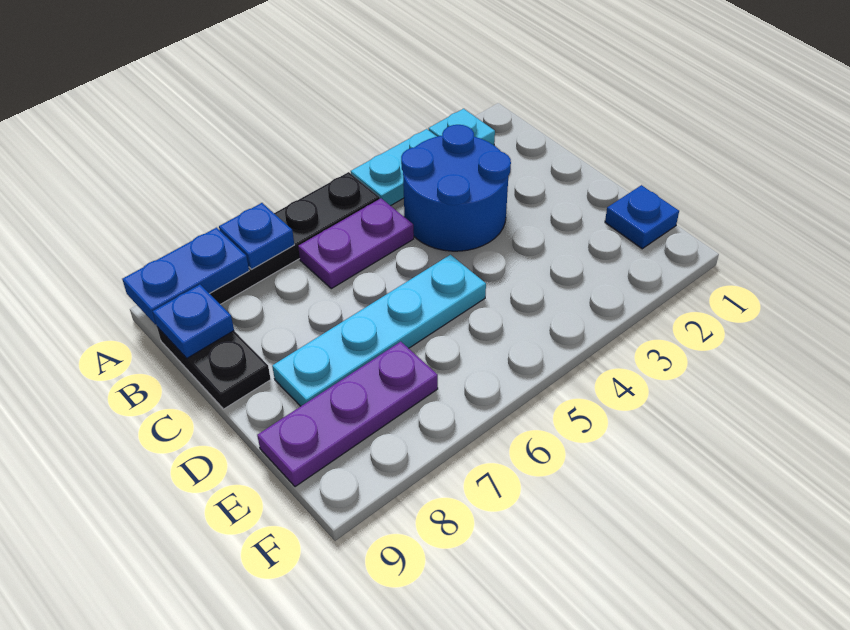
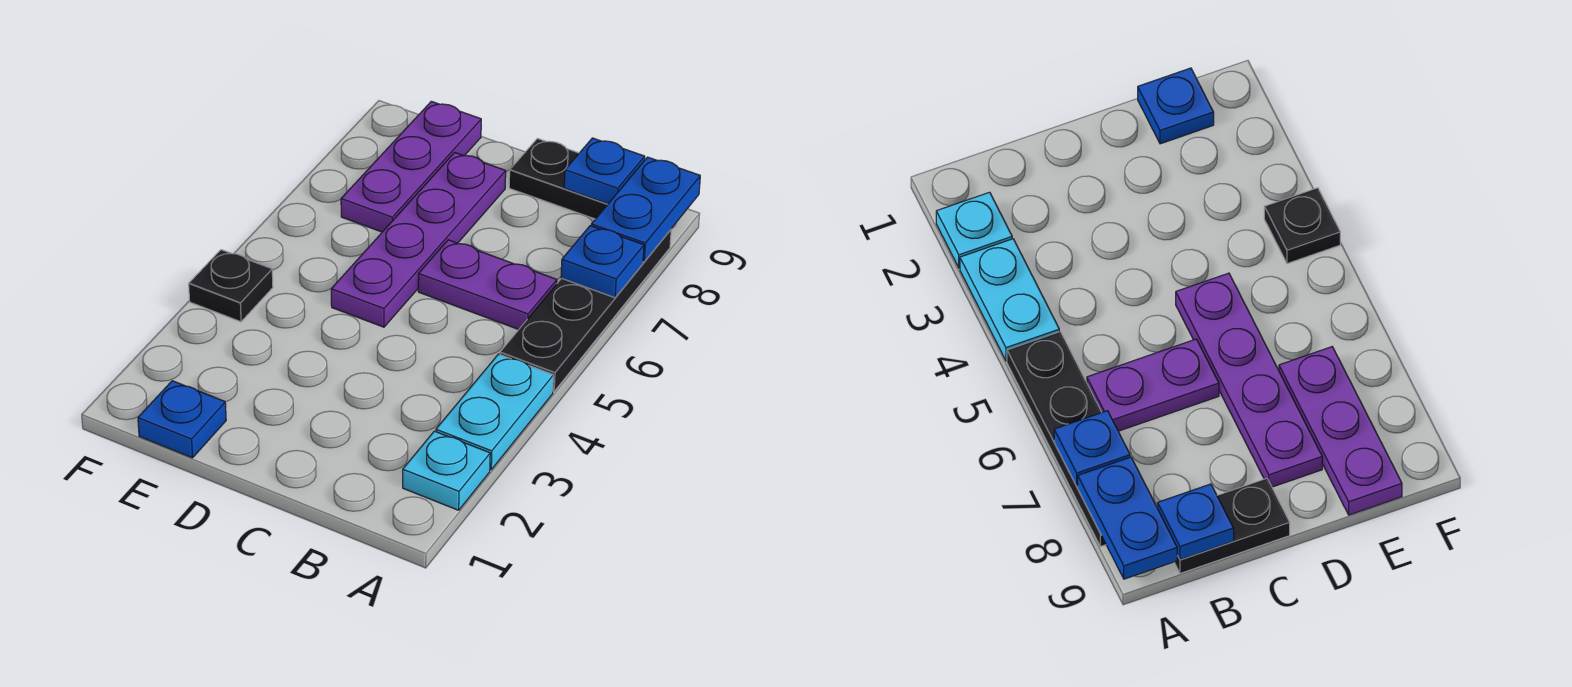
blue 2x2 round brick [401,125,511,251] -> none
purple 1x2 plate [298,198,414,289] -> purple 1x2 plate turned to [418,240,557,329]
cyan 1x4 plate [272,255,486,406] -> purple 1x4 plate [331,152,506,327]
none -> black 1x1 plate [189,250,273,322]

